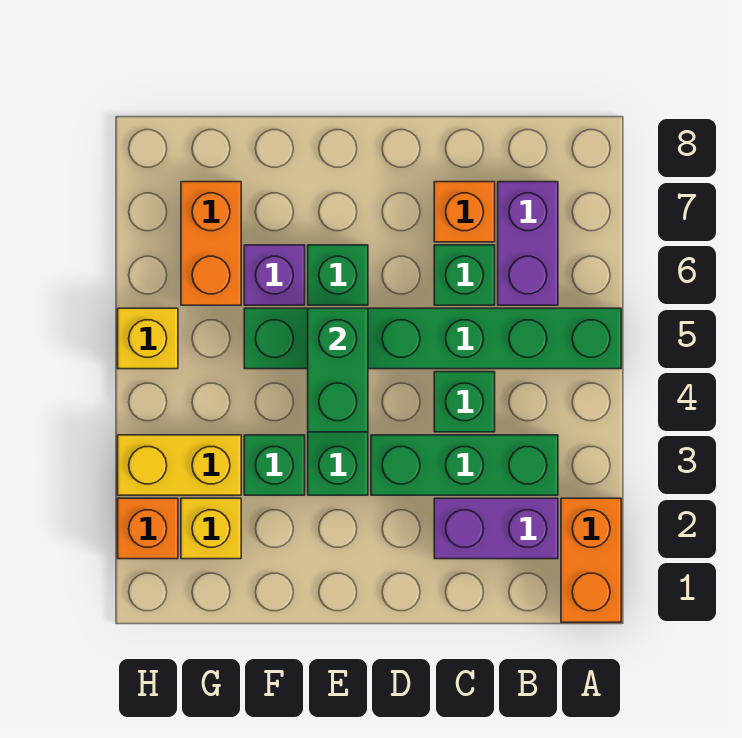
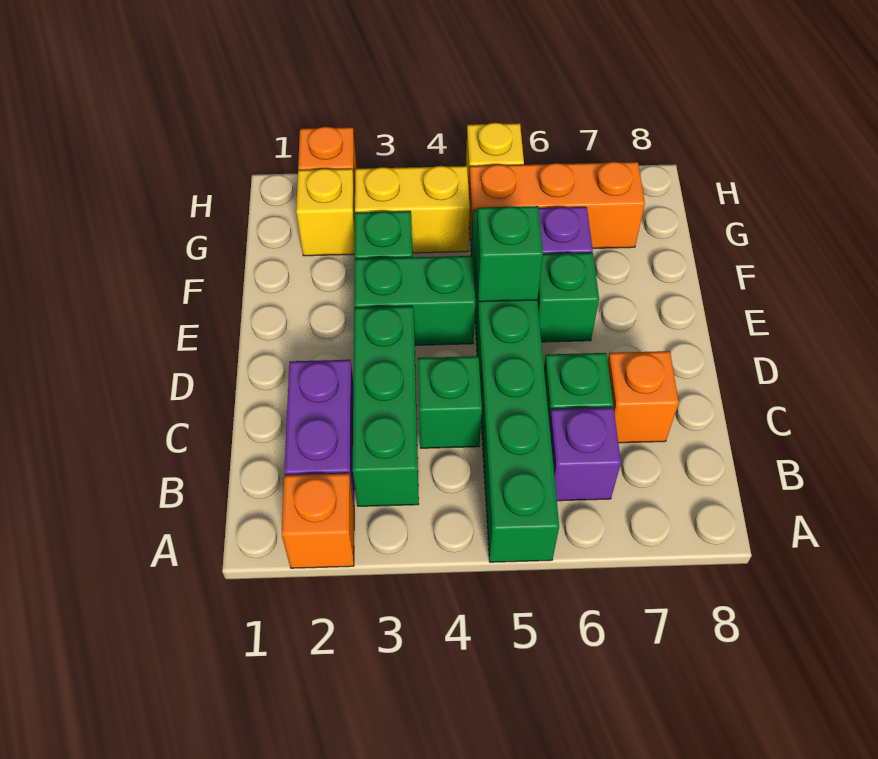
orange 1x2 brick [561,498,621,622] -> orange 1x1 brick [282,473,354,568]
purple 1x2 brick [498,182,558,305] -> purple 1x1 brick [549,408,621,501]
green 1x2 brick [308,308,368,432] -> green 1x1 brick [476,206,543,302]
yellow 1x2 brick [118,435,241,495] -> yellow 1x2 brick turned to [355,166,470,253]
orange 1x2 brick [181,182,241,305] -> orange 1x3 brick [469,162,645,248]

